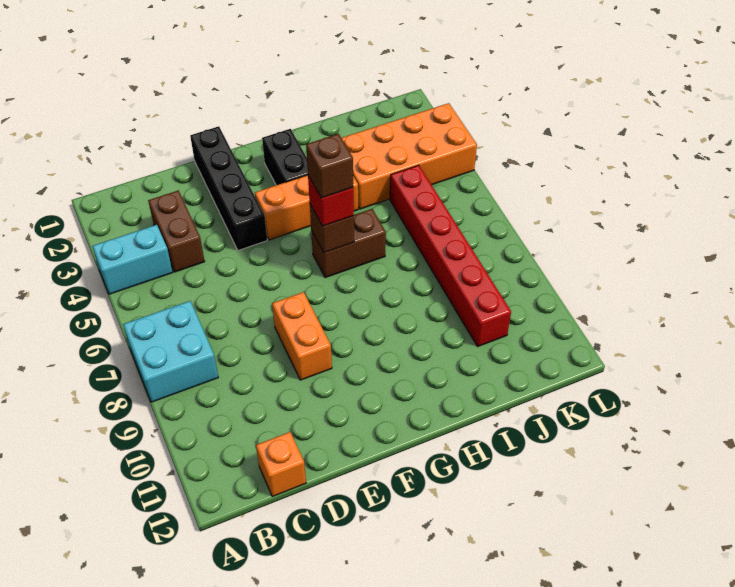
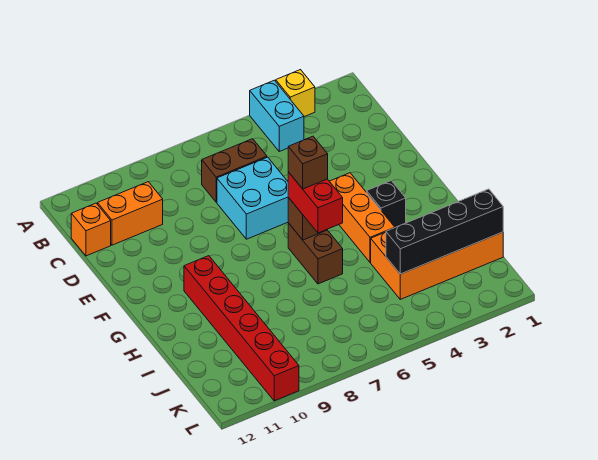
none -> yellow 1x1 brick [276,70,315,117]
cyan 2x2 brick [123,301,218,402] -> cyan 2x2 brick moved to [217,157,288,239]
brown 1x2 brick [148,190,205,272] -> brown 1x2 brick moved to [202,139,267,202]
black 1x4 brick [190,126,267,250] -> black 1x4 brick moved to [386,189,503,274]
orange 1x2 brick [272,292,332,380] -> orange 1x2 brick moved to [98,182,163,245]
black 1x2 brick [262,129,308,185] -> black 1x1 brick [367,181,406,227]
red 1x1 brick [308,175,354,226] -> red 1x2 brick [288,172,343,233]
orange 2x4 brick [342,103,477,209] -> orange 2x4 brick turned to [371,232,503,299]
red 1x6 brick [390,165,511,346] -> red 1x6 brick turned to [184,256,299,401]

